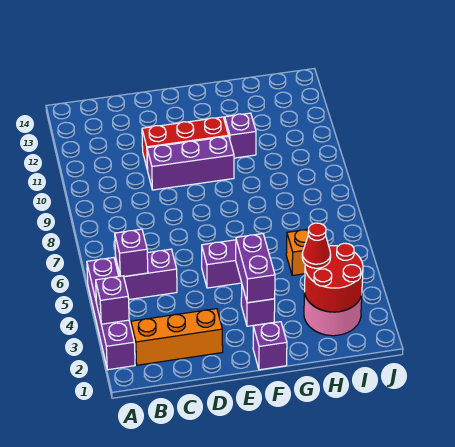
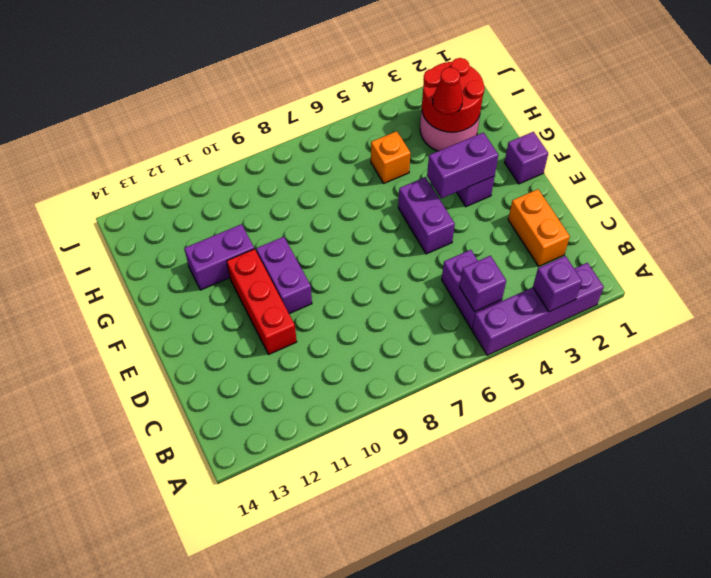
orange 1x3 brick [131,309,223,365] -> orange 1x2 brick [508,189,570,266]
purple 1x3 brick [147,136,234,190] -> purple 1x2 brick [256,237,312,314]
purple 1x1 brick [225,113,256,158] -> purple 1x2 brick [184,224,254,290]

